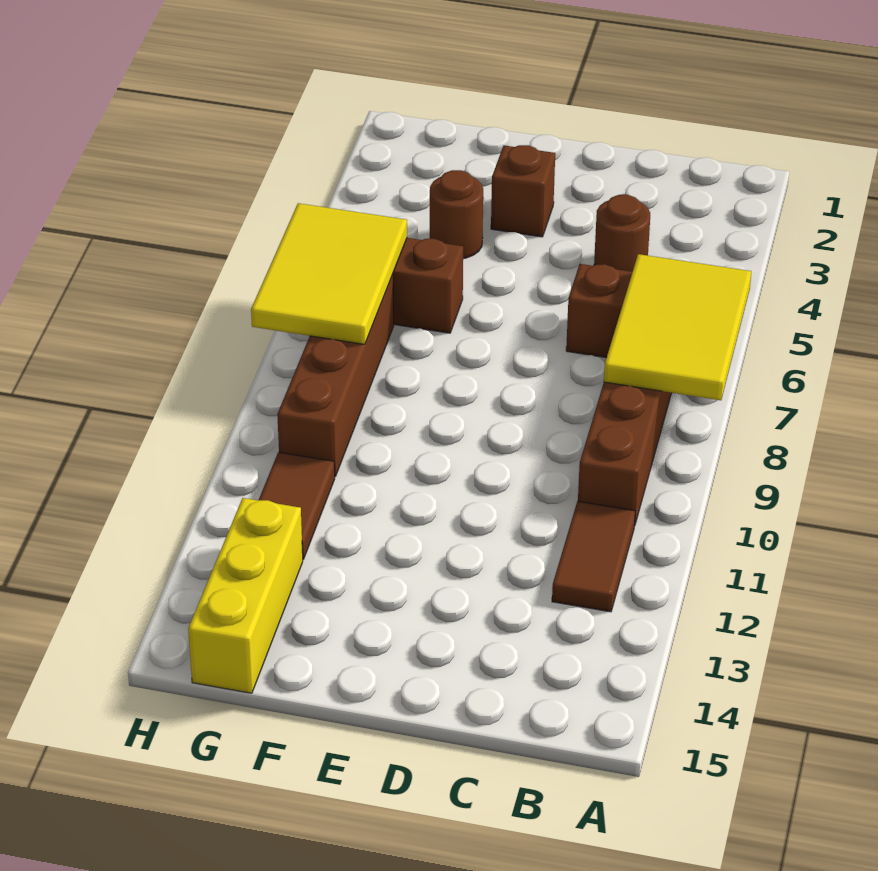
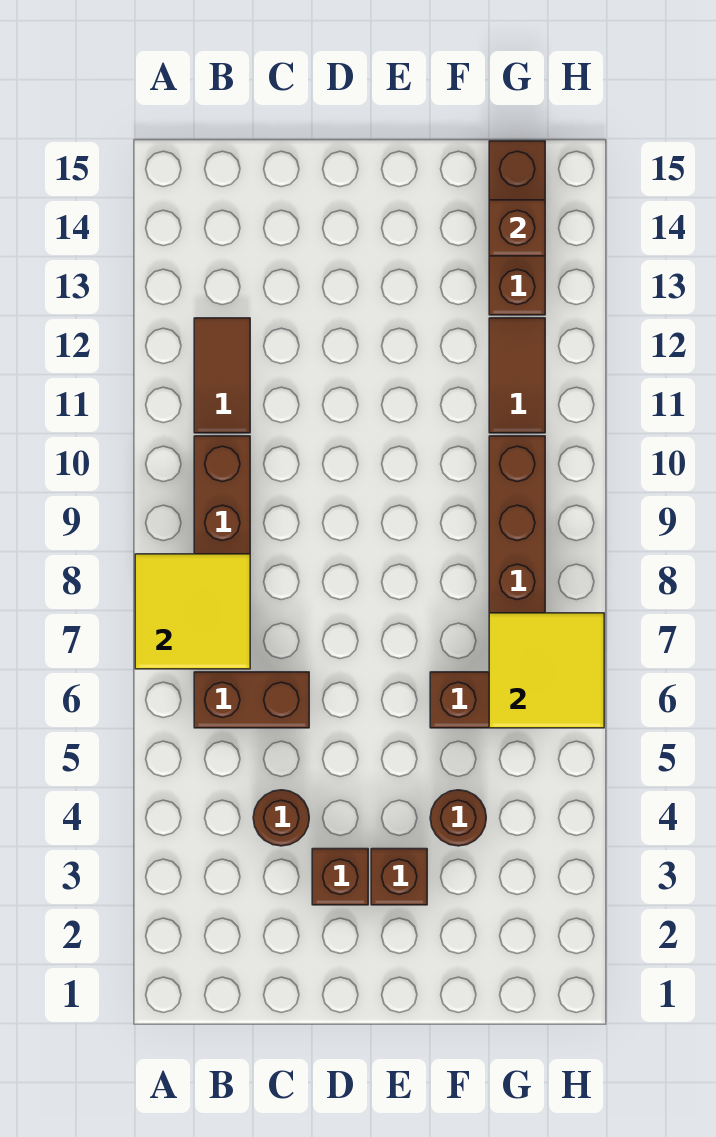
yellow 2x3 tile [604,254,751,400] -> yellow 2x2 tile [135,554,250,669]
none -> brown 1x1 brick [312,849,368,905]
yellow 2x3 tile [251,203,407,344] -> yellow 2x2 tile [489,613,604,728]
yellow 1x3 brick [188,498,303,693] -> brown 1x3 brick [489,141,545,315]
none -> brown 1x1 brick [489,200,545,256]

